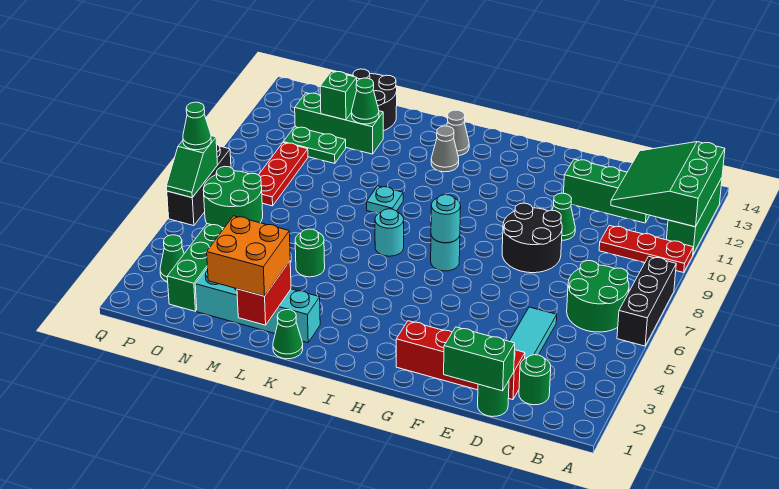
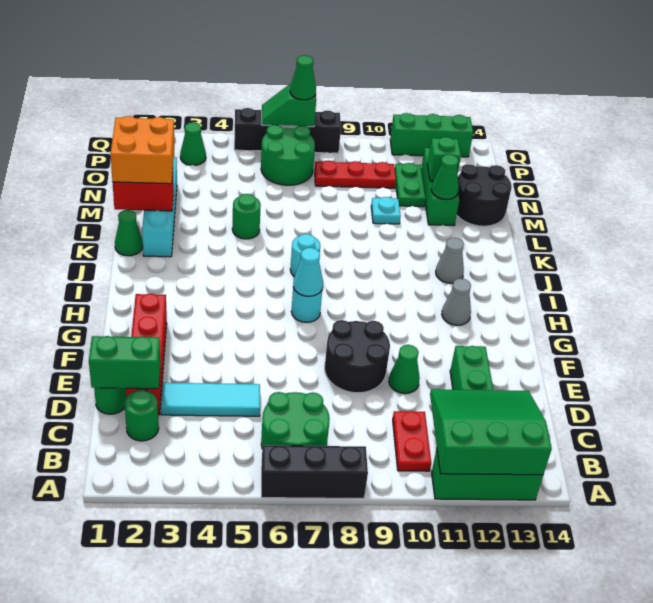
red 1x3 plate [599,225,693,272] -> red 1x2 plate [393,411,431,471]
green 1x2 brick [444,327,515,391] -> green 1x2 brick turned to [89,336,160,389]
cyan 1x1 round brick [431,195,461,243] -> cyan 1x1 cone [293,248,323,296]
grey 1x1 cone [447,110,469,156] -> grey 1x1 cone moved to [442,279,471,325]
cyan 1x1 plate [367,186,403,214] -> cyan 1x1 plate moved to [371,197,401,224]
green 1x3 brick [167,224,224,311] -> green 1x3 brick moved to [390,113,473,157]
black 1x3 brick [167,145,231,226] -> black 1x4 brick [234,108,341,153]

